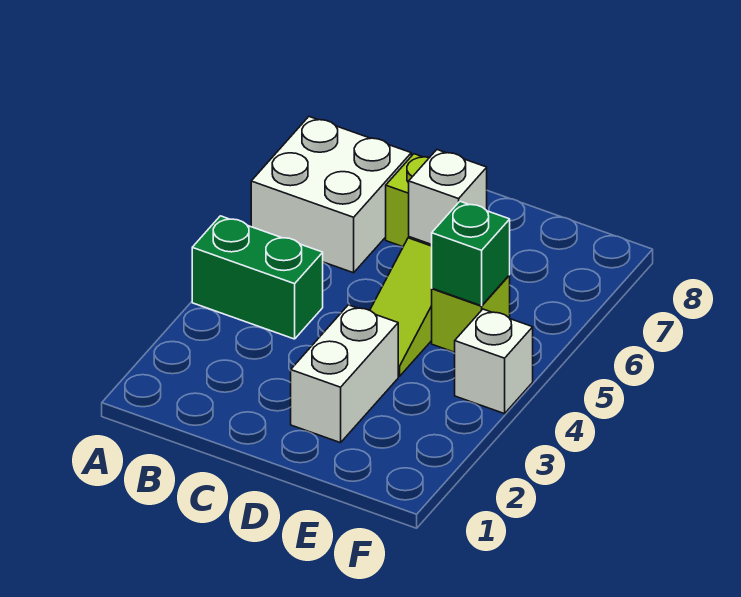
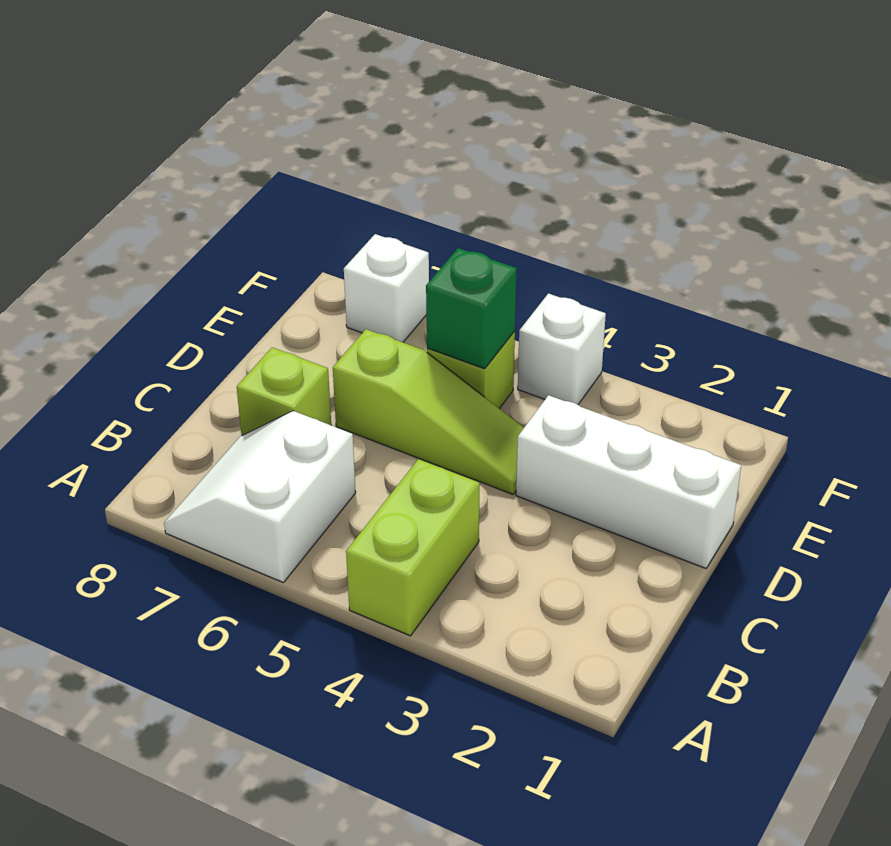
green 1x2 brick [192,216,323,339] -> lime 1x2 brick [346,459,480,636]
white 2x2 brick [251,117,411,273] -> white 2x2 slope [164,411,356,583]
white 1x2 brick [291,305,398,443] -> white 1x3 brick [516,395,741,568]
white 1x1 brick [409,150,487,245] -> white 1x1 brick moved to [344,234,429,342]

